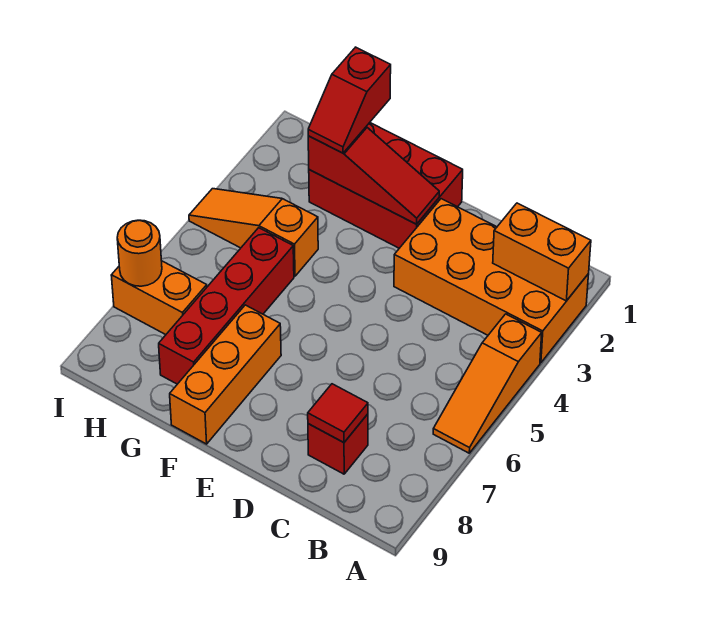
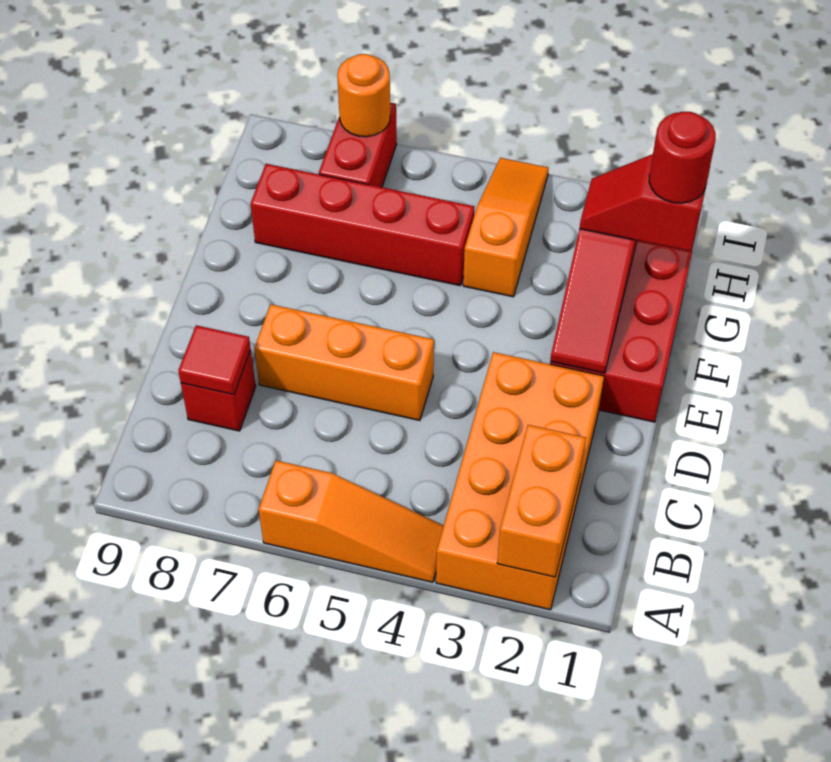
orange 1x3 slope [433,314,542,453] -> orange 1x3 slope turned to [259,460,444,582]
orange 1x3 brick [170,305,281,444] -> orange 1x3 brick moved to [254,304,434,421]
none -> red 1x1 round brick [649,112,716,203]
orange 1x2 brick [111,261,207,335] -> red 1x2 brick [319,103,397,187]

